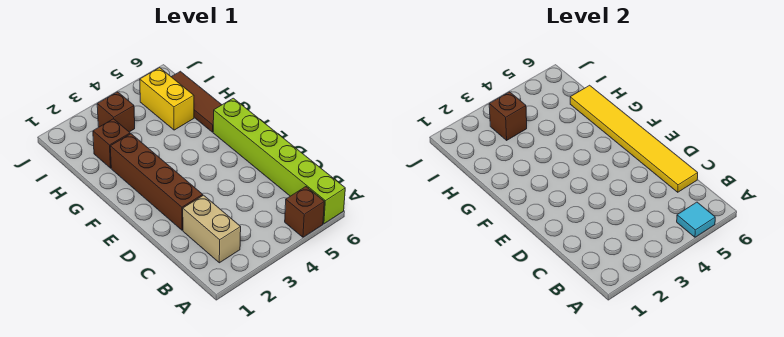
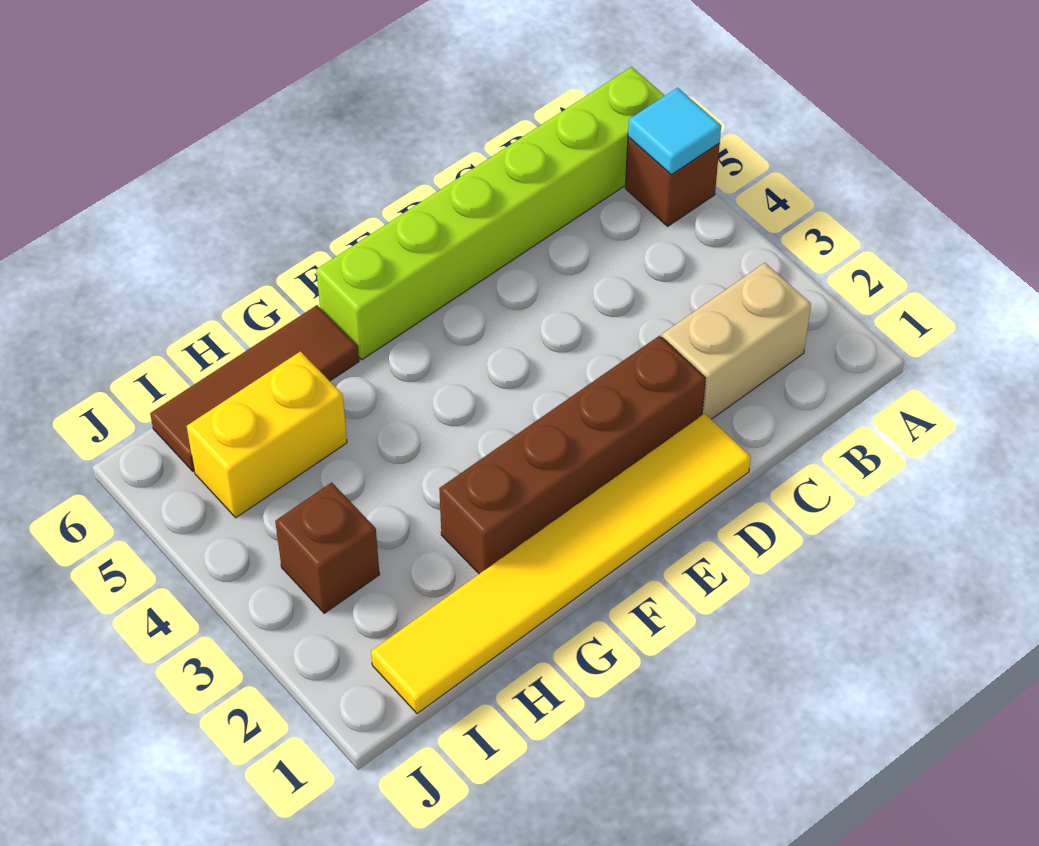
yellow 1x6 tile [570,85,698,192] -> yellow 1x6 tile moved to [371,413,751,714]
brown 1x1 brick [93,119,130,168] -> none
brown 1x1 brick [489,92,527,140] -> none

